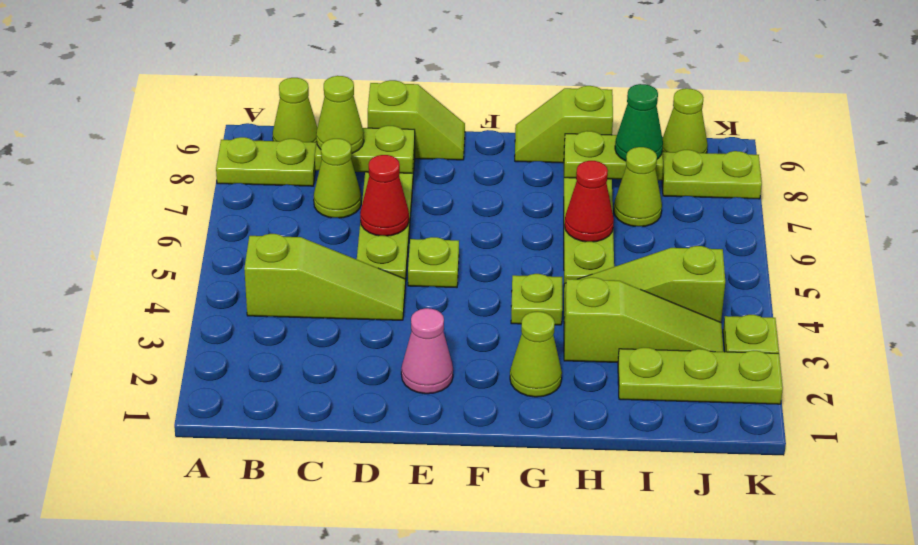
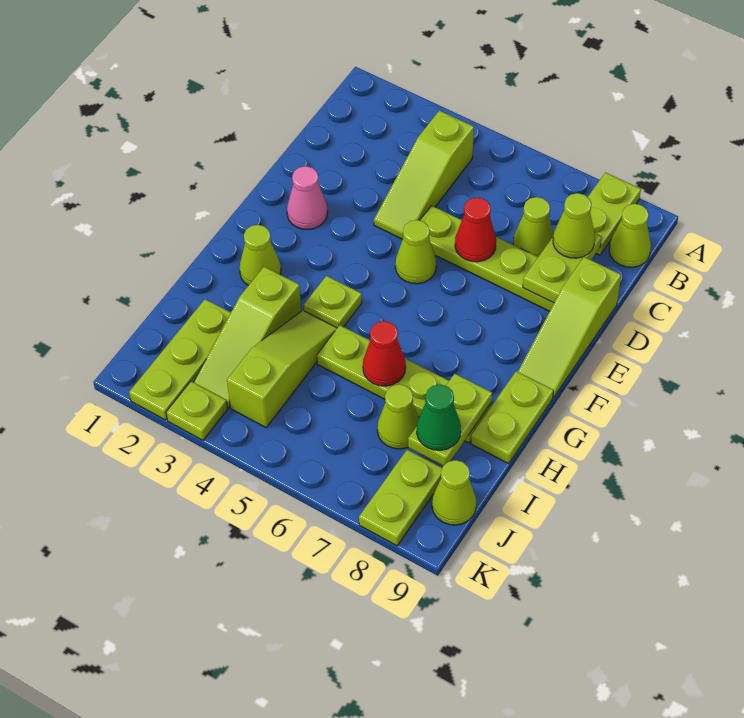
lime 1x2 slope [368,80,465,160] -> lime 1x3 slope [518,257,621,398]
lime 1x1 plate [408,237,459,288] -> lime 1x1 cone [395,220,436,284]
lime 1x2 slope [515,86,613,163] -> lime 1x2 plate [471,371,554,463]

